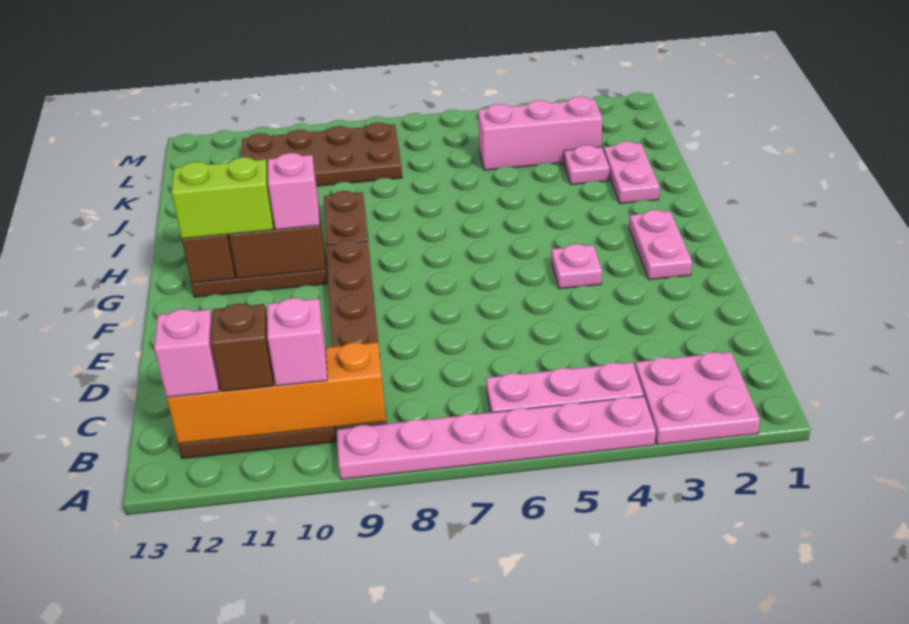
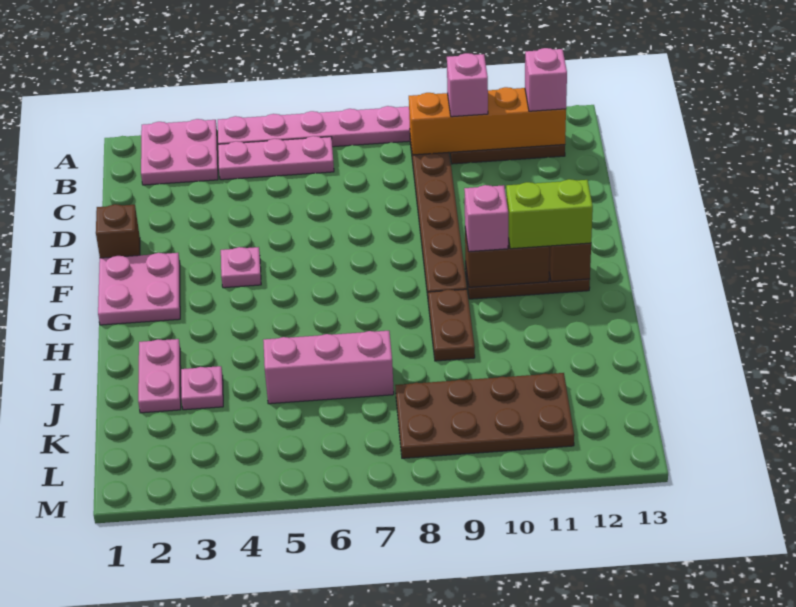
brown 1x1 brick [211,304,273,392] -> brown 1x1 brick moved to [96,204,140,258]
pink 1x2 plate [629,210,692,280] -> pink 2x2 plate [98,253,180,325]
pink 1x3 brick [478,96,602,170] -> pink 1x3 brick moved to [263,331,394,404]

